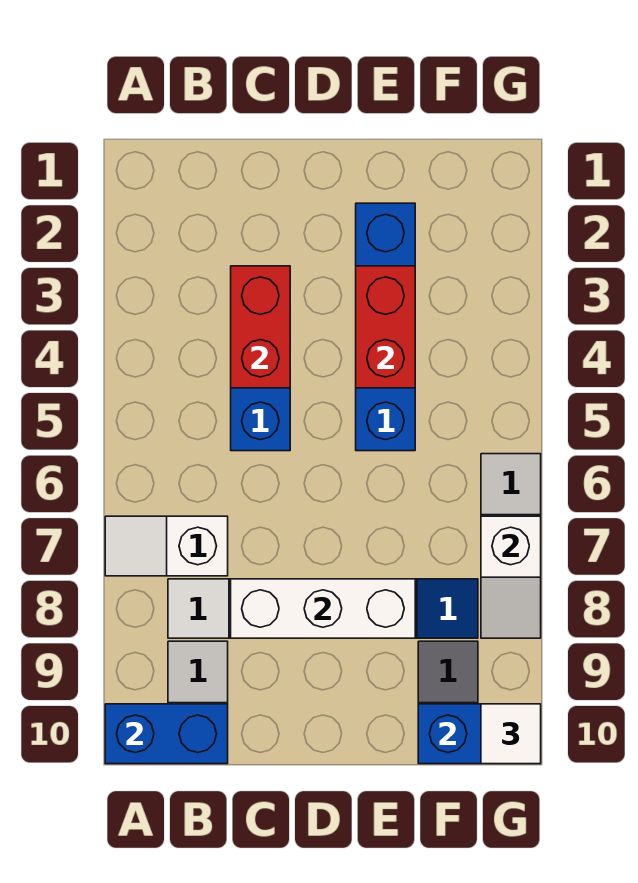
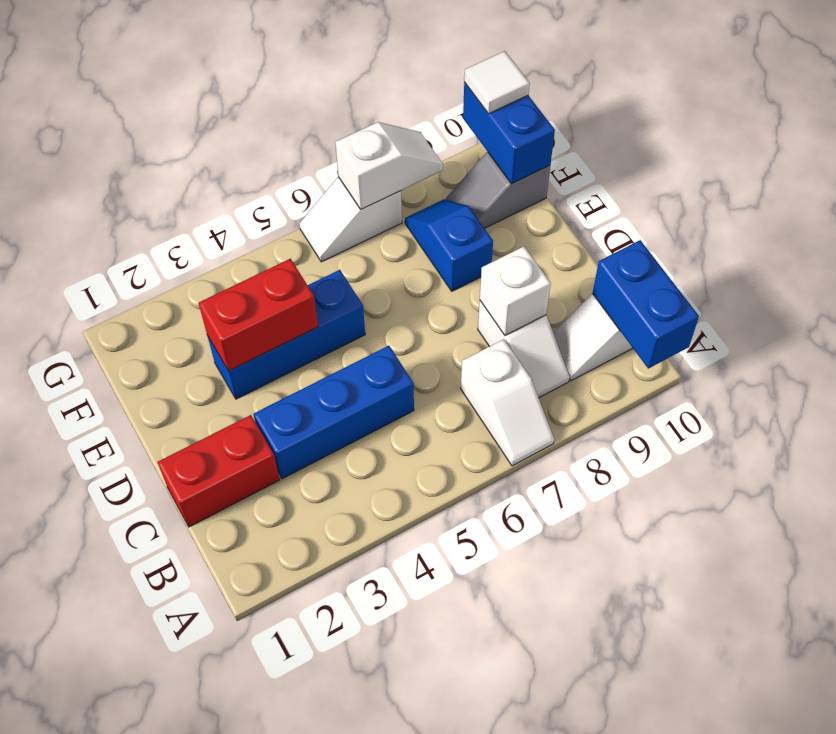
red 1x2 brick [231,266,290,388] -> red 1x2 brick moved to [158,415,280,527]
white 1x3 brick [231,579,415,638] -> white 1x1 brick [480,246,551,336]
blue 1x4 brick [356,203,415,451] -> blue 1x3 brick [207,270,365,399]

